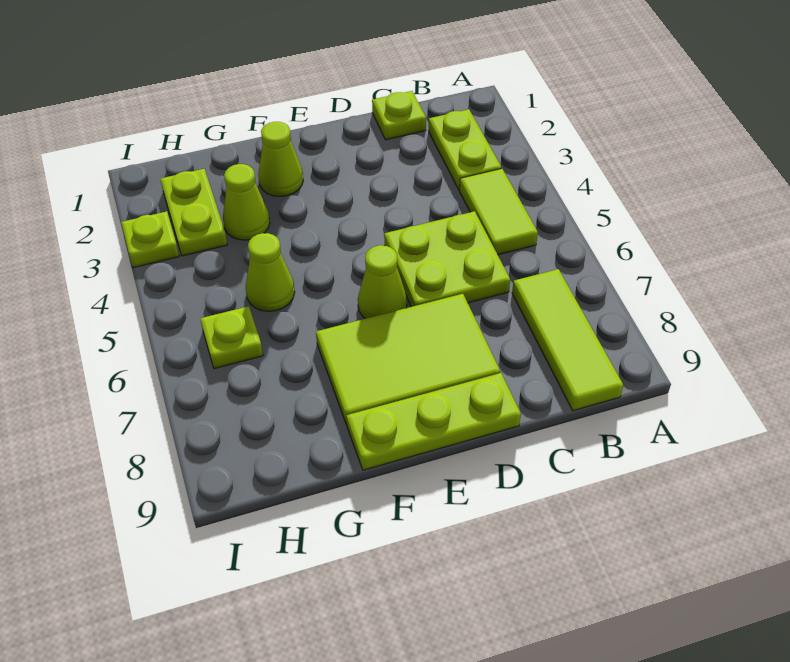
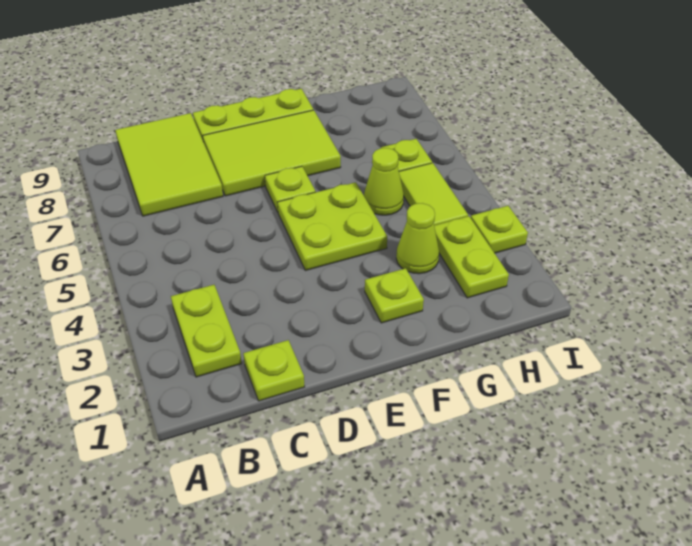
lime 1x2 tile [459,169,538,255] -> lime 1x2 tile moved to [399,163,468,225]
lime 1x3 tile [512,269,623,411] -> lime 2x3 tile [115,113,223,216]
lime 2x2 plate [384,211,510,307] -> lime 2x2 plate moved to [278,182,387,271]
lime 1x1 cone [358,245,407,319] -> lime 1x1 plate [265,166,316,212]
lime 1x1 cone [258,122,303,196] -> lime 1x1 plate [365,268,424,323]

